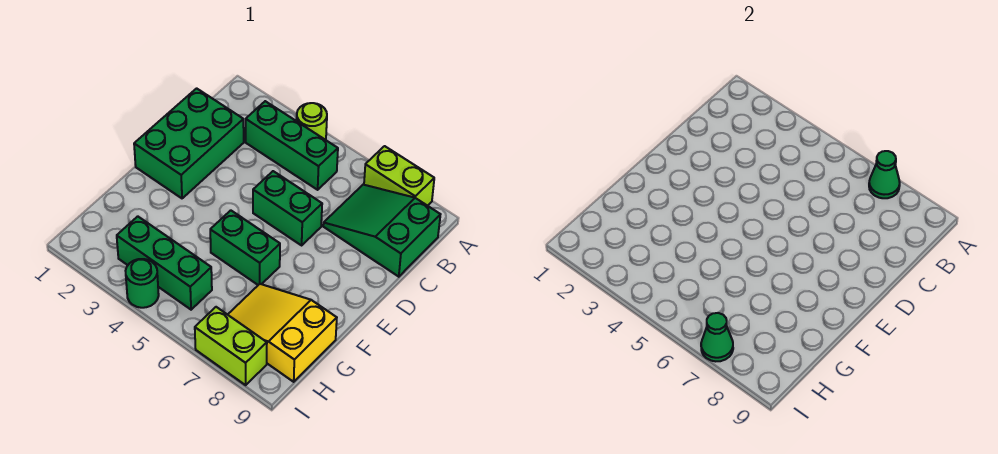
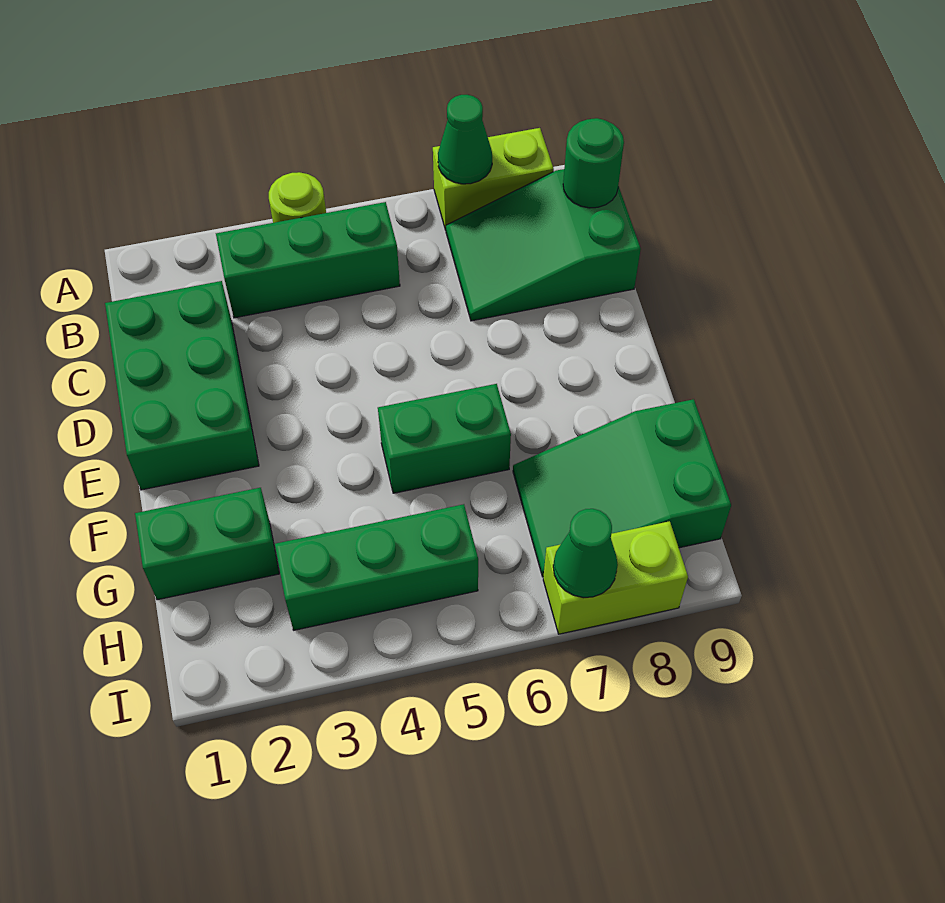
green 1x2 brick [253,171,322,245] -> green 1x2 brick moved to [135,488,279,600]
yellow 2x3 slope [228,284,337,382] -> green 2x3 slope [513,399,731,577]
green 1x1 round brick [126,259,159,308] -> green 1x1 round brick moved to [563,118,624,208]

